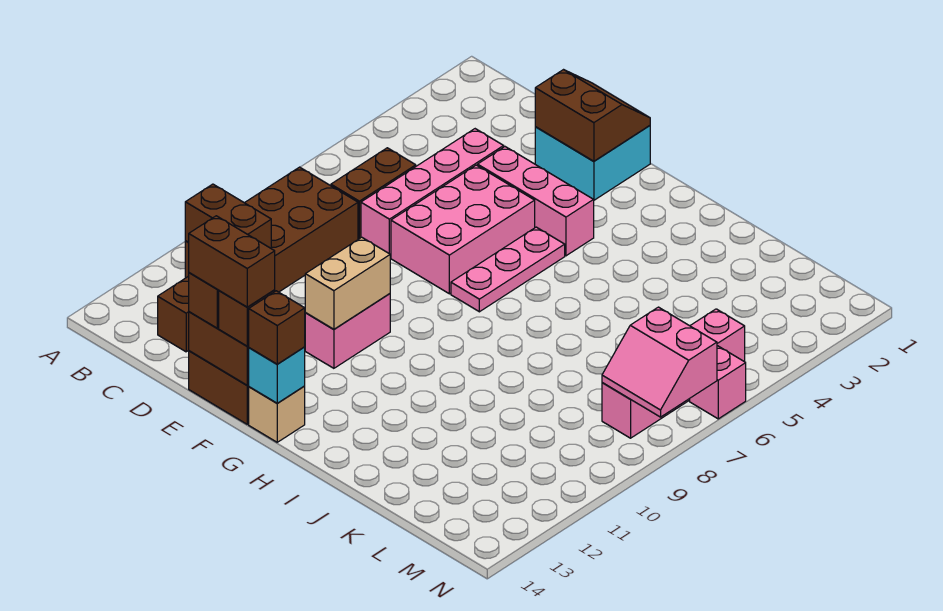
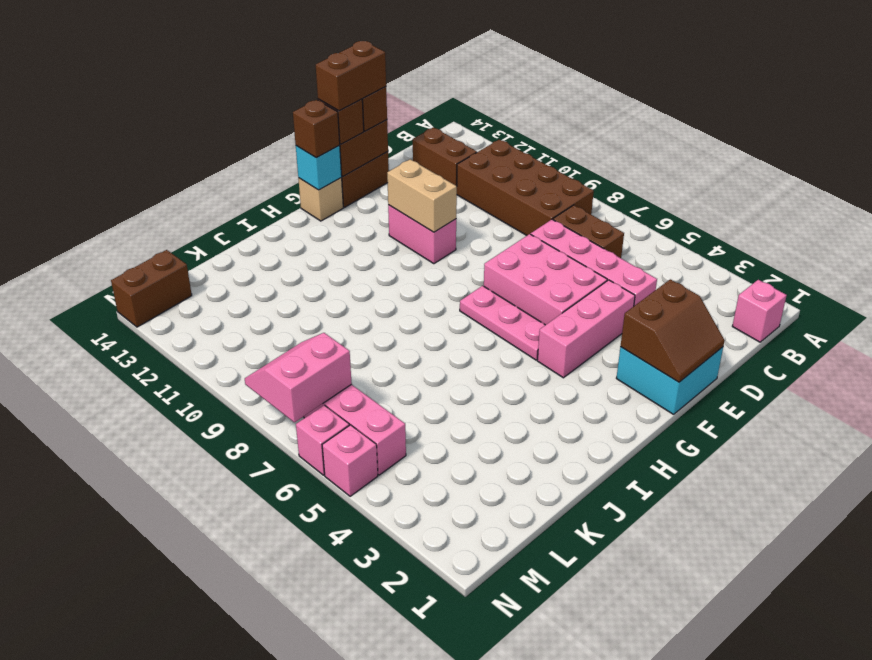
none -> pink 1x1 brick [732,280,787,342]
brown 1x2 brick [185,184,271,248] -> brown 1x2 brick moved to [111,250,192,327]
none -> pink 1x1 brick [322,425,378,496]

